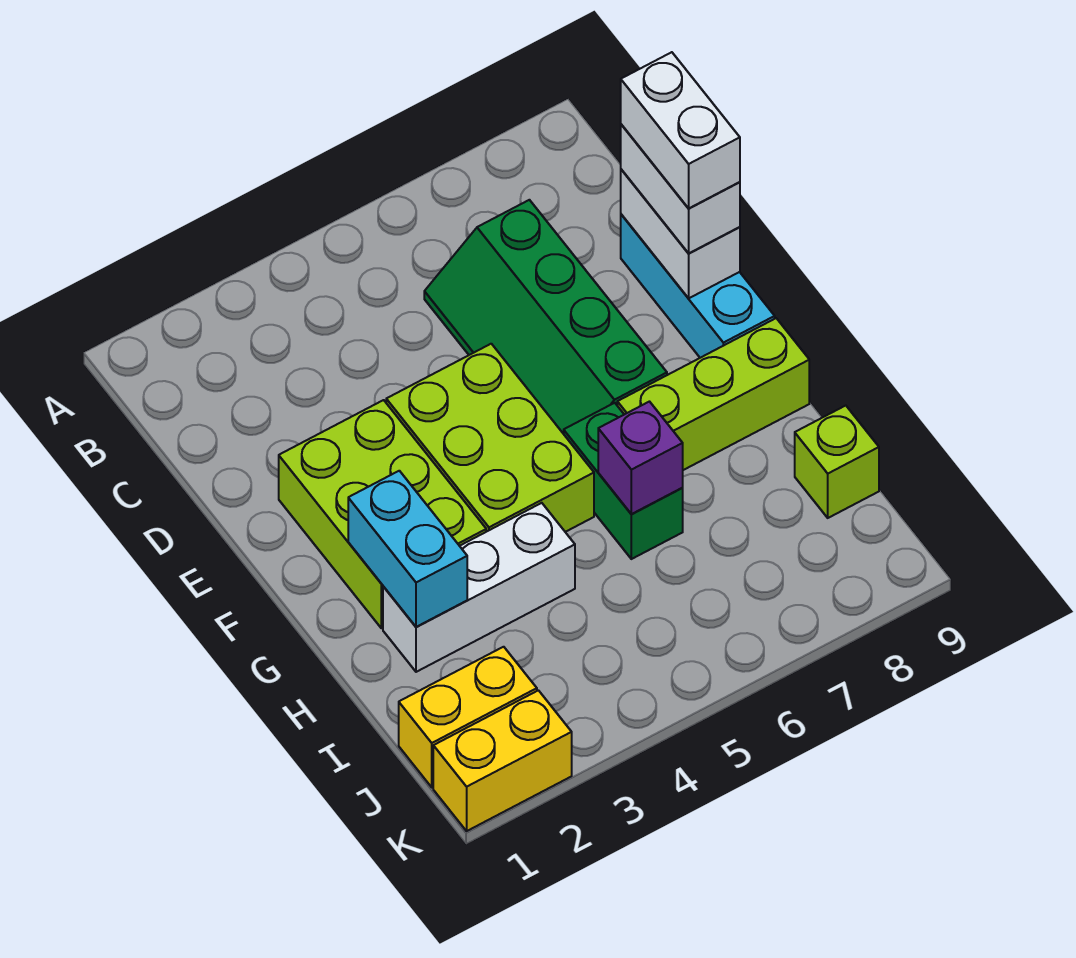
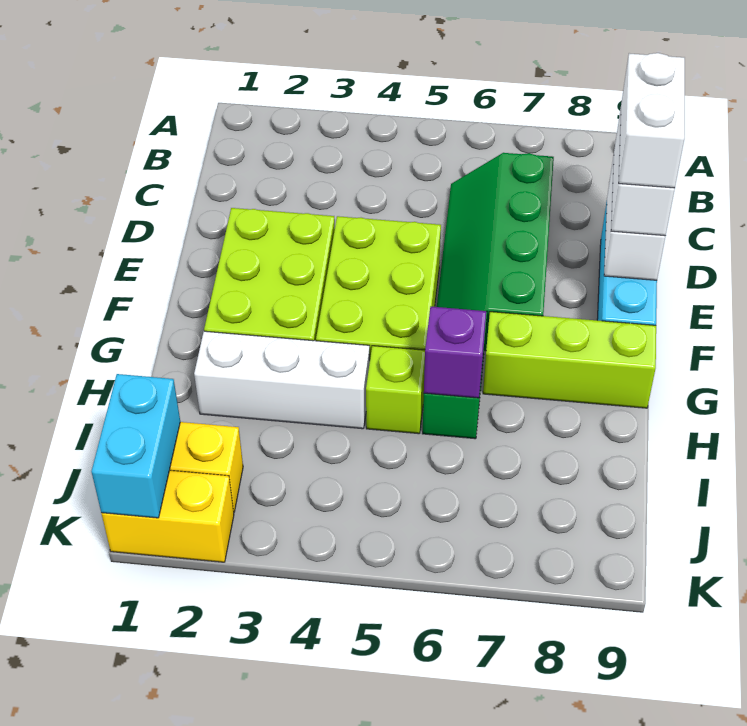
cyan 1x2 brick [348,471,467,627] -> cyan 1x2 brick moved to [91,374,180,518]
lime 1x1 brick [795,406,879,518] -> lime 1x1 brick moved to [366,346,425,434]

